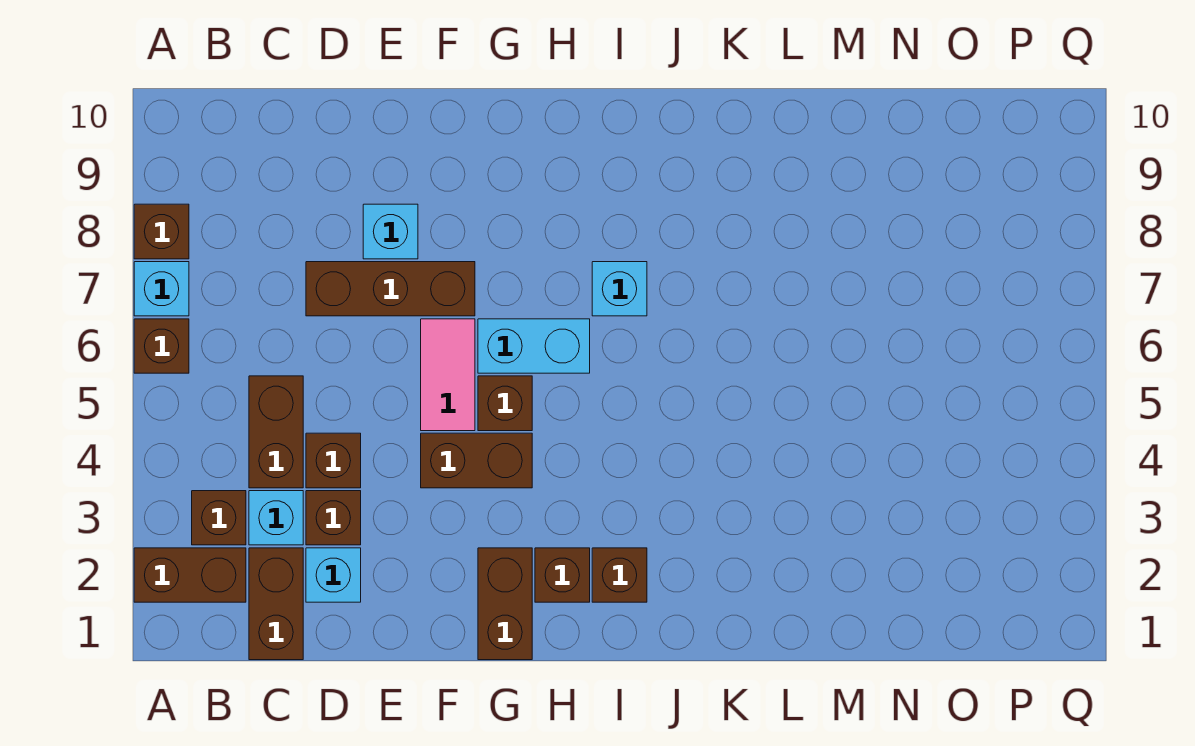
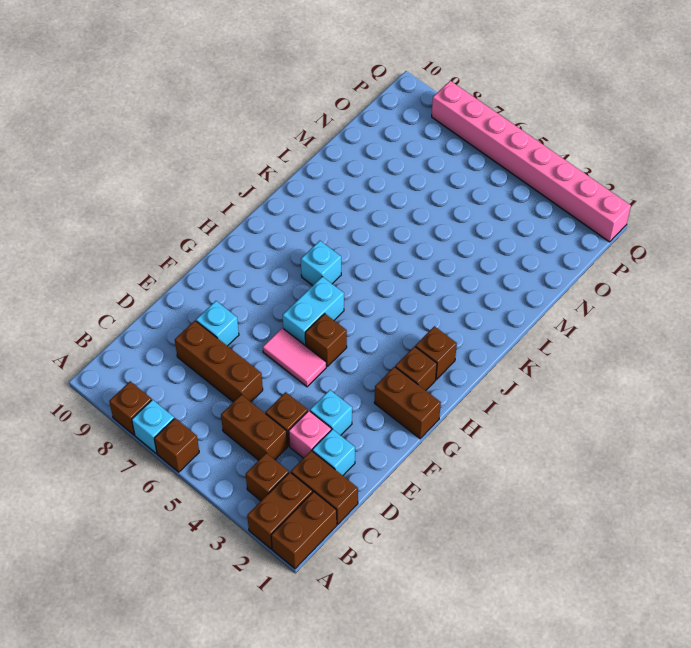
cyan 1x1 brick [249,491,303,545] -> cyan 1x1 brick moved to [310,390,352,435]
brown 1x1 brick [306,491,361,545] -> pink 1x1 brick [289,411,331,458]
brown 1x3 brick [306,262,475,316] -> brown 1x3 brick turned to [175,321,263,402]
brown 1x2 brick [421,433,532,488] -> brown 1x2 brick moved to [271,492,337,569]
none -> pink 1x8 brick [432,81,631,242]

